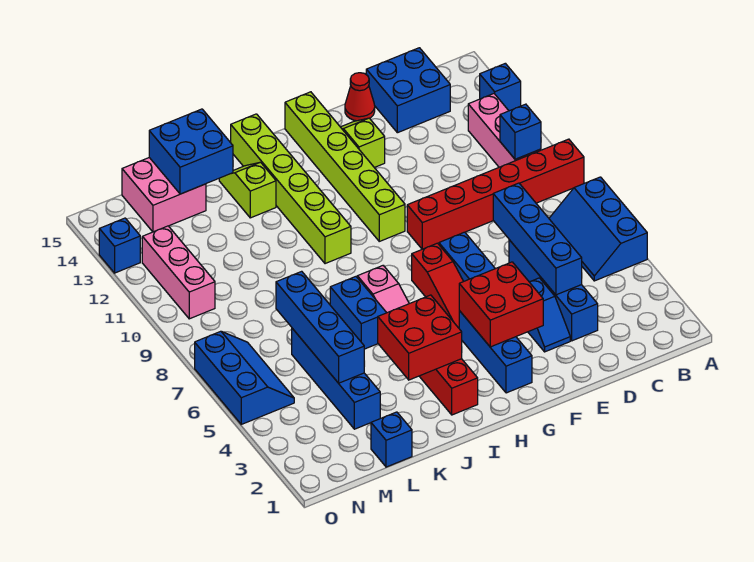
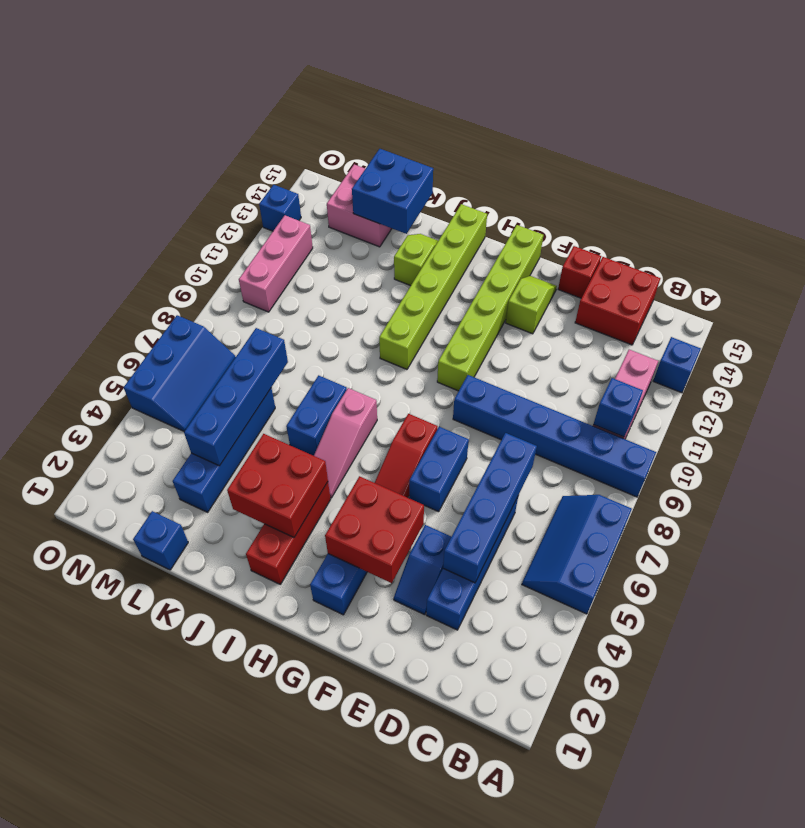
red 1x6 brick [407,139,584,249] -> blue 1x6 brick [453,375,656,497]
blue 2x2 brick [366,48,450,133] -> red 2x2 brick [575,257,660,345]
red 1x1 cone [345,73,375,121] -> red 1x1 brick [558,246,601,298]

